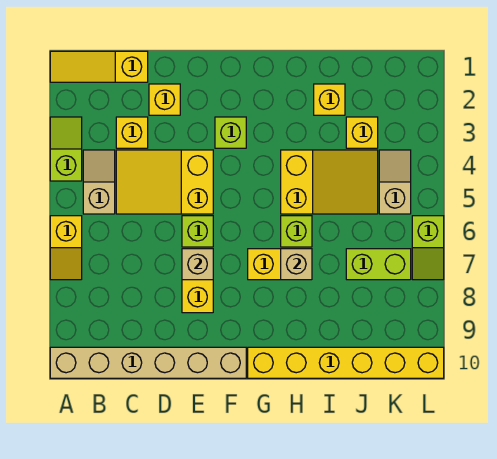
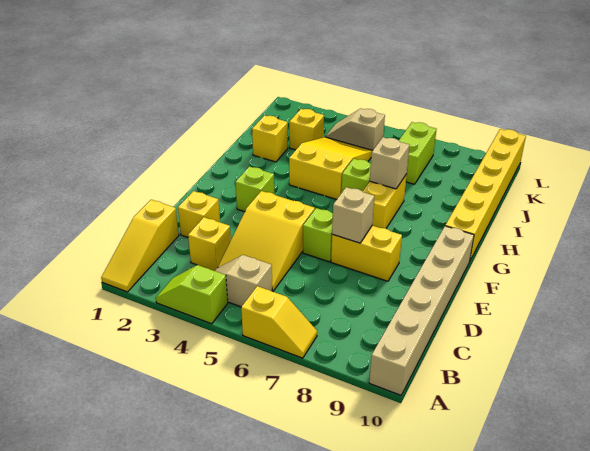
lime 1x2 slope [412,216,444,280] -> none

